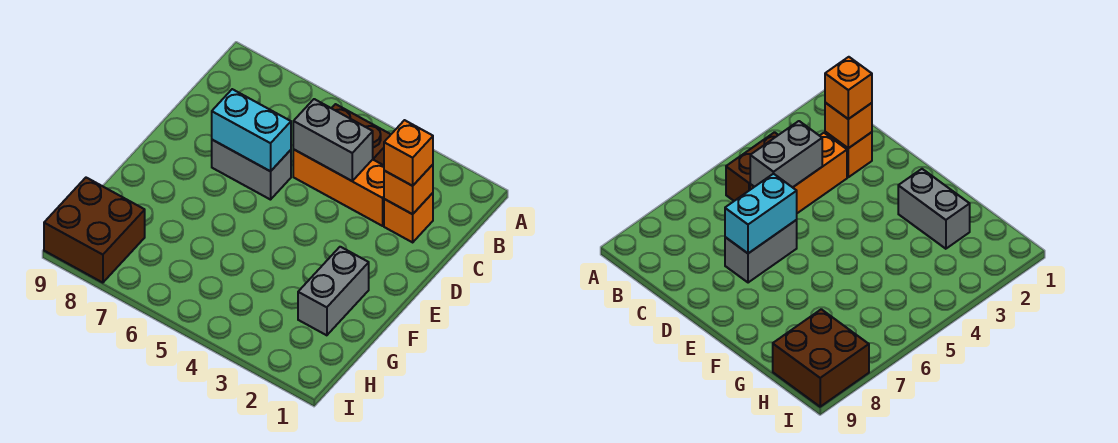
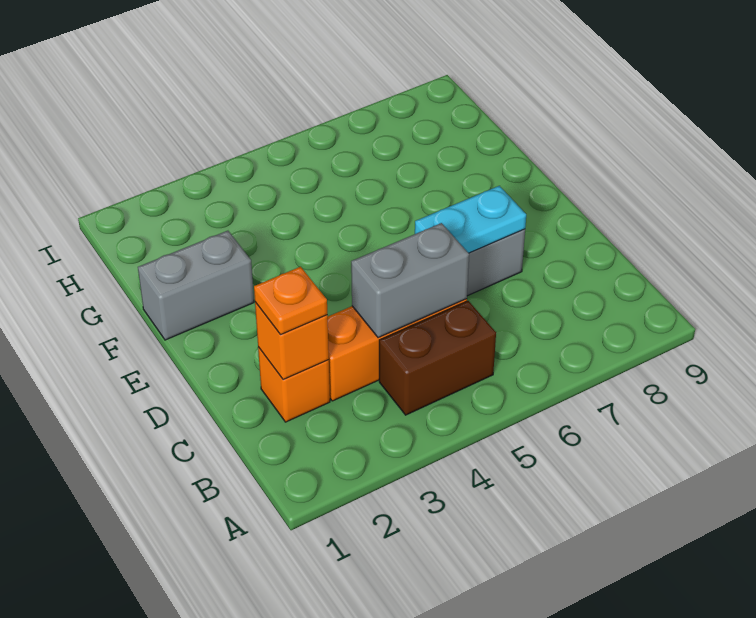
orange 1x1 brick [384,120,433,186] -> orange 1x1 plate [254,267,327,335]
cyan 1x2 brick [212,89,291,171] -> cyan 1x2 plate [415,186,526,253]
grey 1x2 brick [298,247,369,335] -> grey 1x2 brick turned to [138,231,254,340]
brown 2x2 brick [44,178,145,283] -> none

